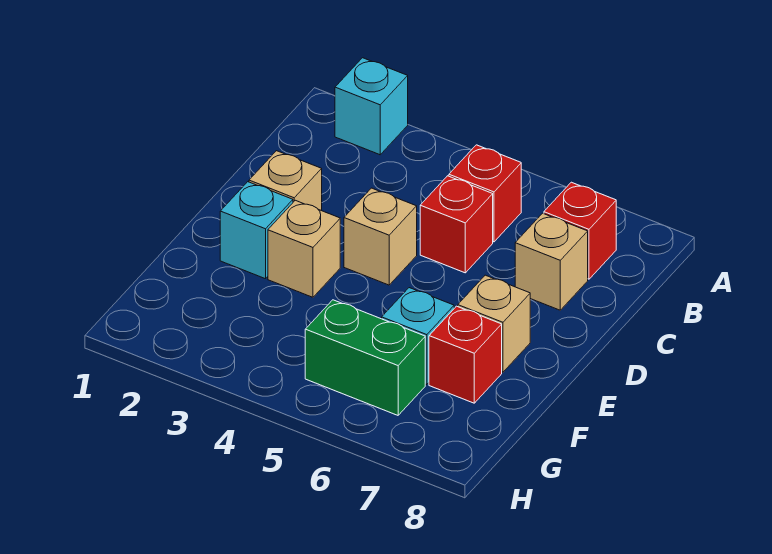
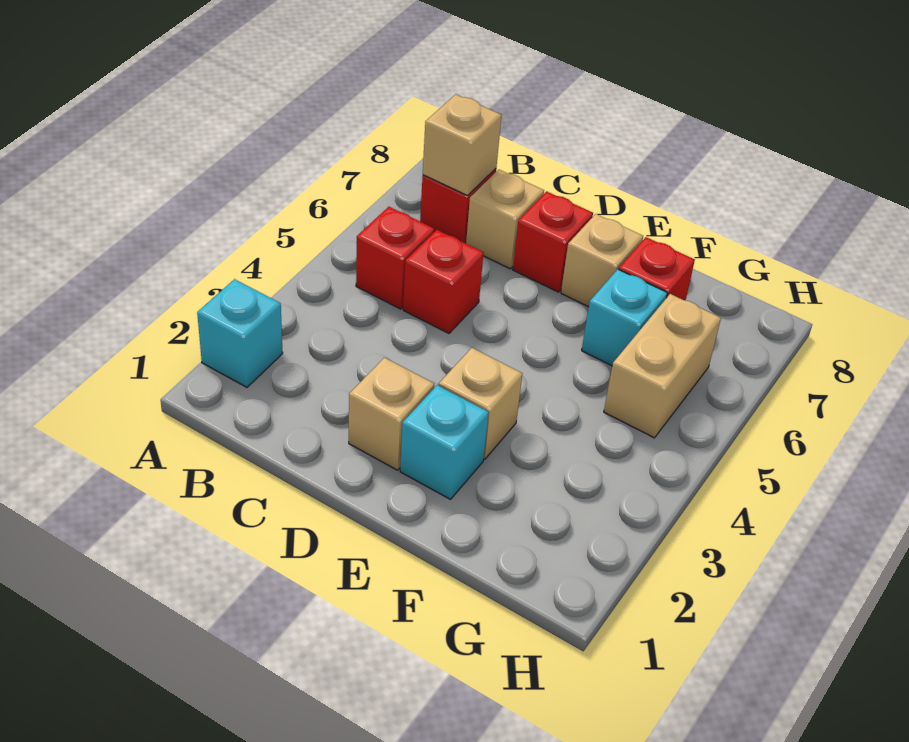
tan 1x1 brick [344,188,417,285] -> tan 1x1 brick moved to [423,94,501,196]
none -> red 1x1 brick [513,191,593,292]
green 1x2 brick [305,300,425,415] -> tan 1x2 brick [604,294,721,438]

